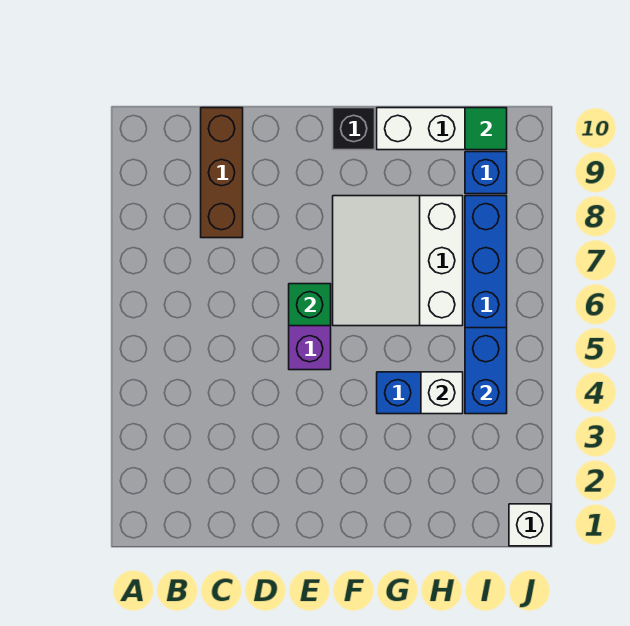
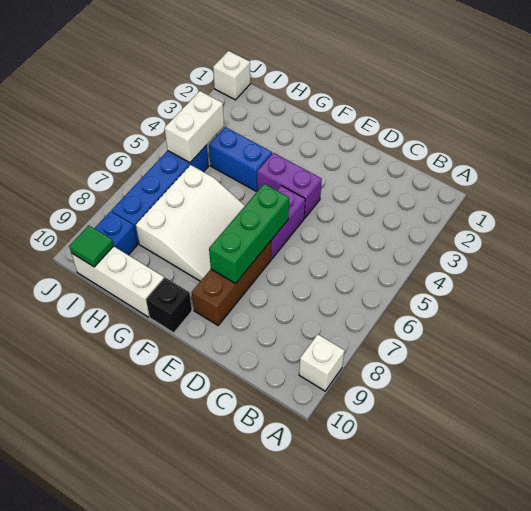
brown 1x3 brick [201,108,243,238] -> brown 1x3 brick moved to [192,241,271,325]
none -> purple 1x2 brick [257,153,322,218]
green 1x1 brick [289,284,331,326] -> green 1x3 brick [209,184,289,283]
white 1x1 brick [421,372,463,414] -> white 1x1 brick moved to [299,334,344,391]
blue 1x2 brick [465,328,507,414] -> white 1x2 brick [165,91,224,163]

